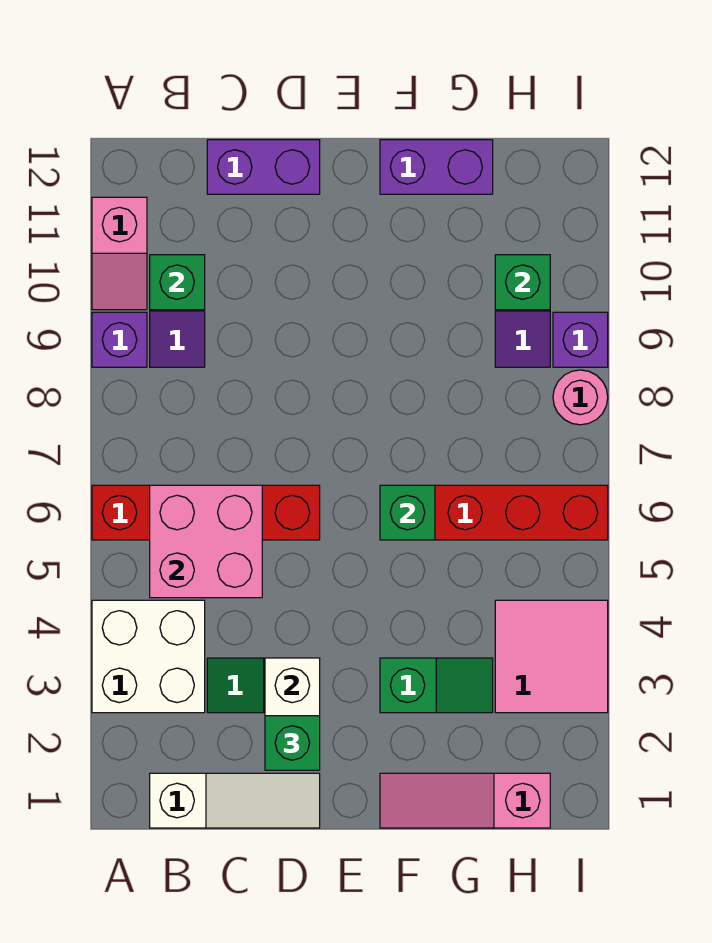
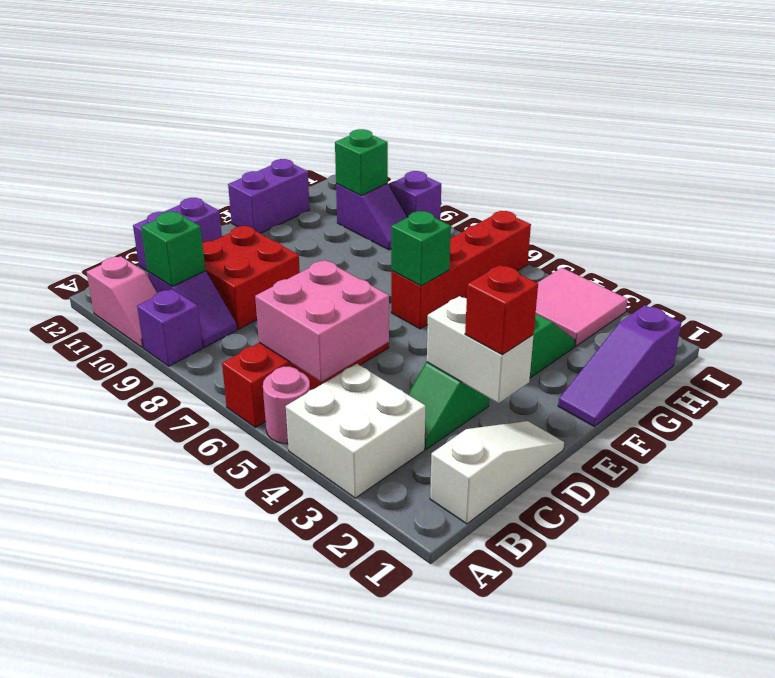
none -> red 2x2 brick [202,226,300,329]
green 1x1 brick [265,716,320,770] -> red 1x1 brick [465,265,538,355]
pink 1x3 slope [380,773,550,828] -> purple 1x3 slope [558,305,681,426]
pink 1x1 round brick [553,370,608,425] -> pink 1x1 round brick moved to [263,367,310,444]

